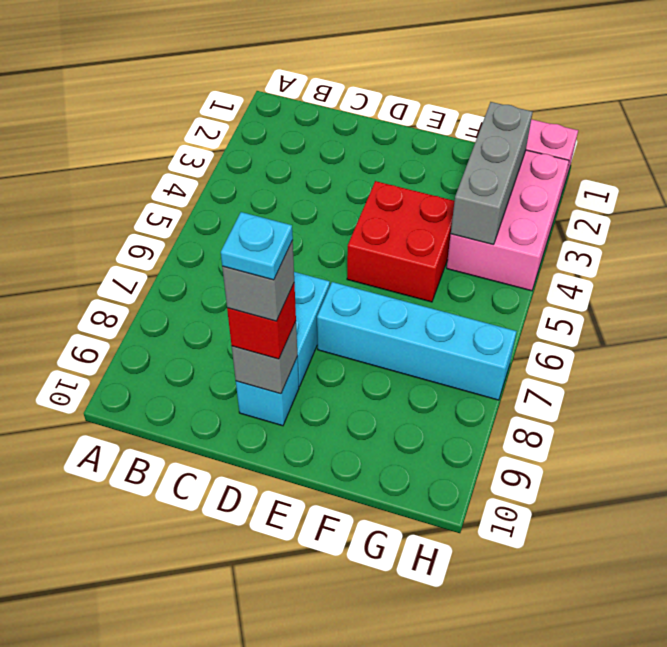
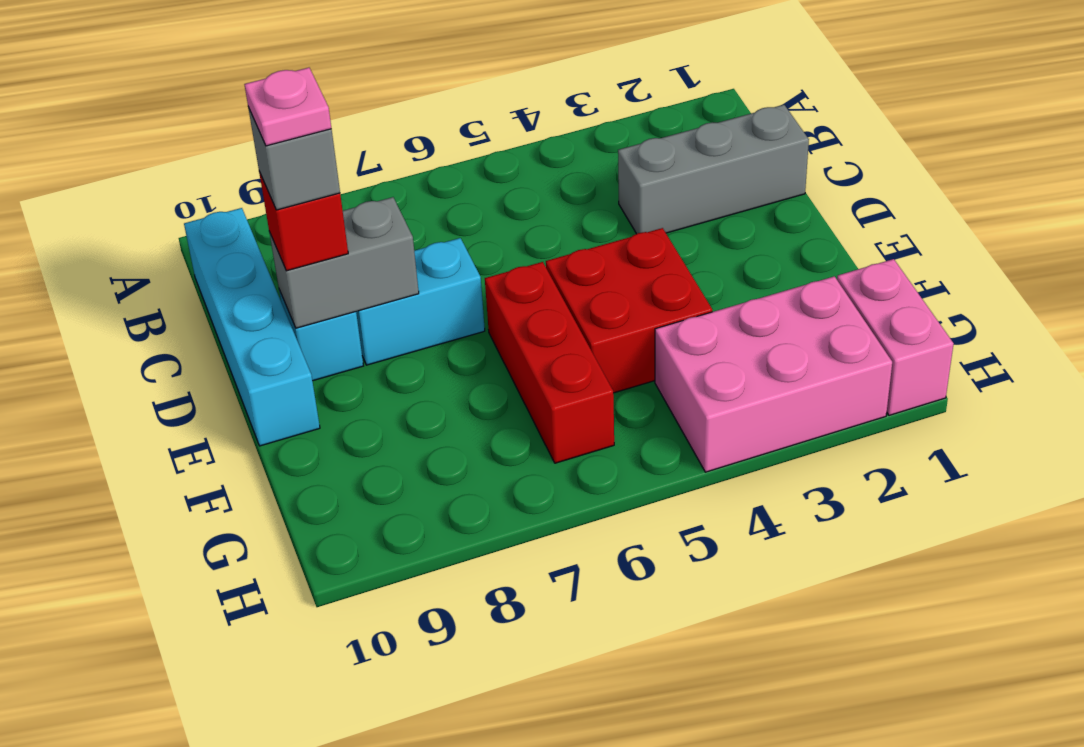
grey 1x1 brick [232,322,297,394] -> grey 1x2 brick [269,197,419,328]
cyan 1x1 plate [221,212,293,280] -> pink 1x1 plate [244,68,331,146]
none -> red 1x3 brick [485,262,614,463]
cyan 1x4 brick [317,282,517,400] -> cyan 1x4 brick moved to [184,208,320,446]
grey 1x3 brick [451,102,533,245] -> grey 1x3 brick moved to [618,105,809,234]

